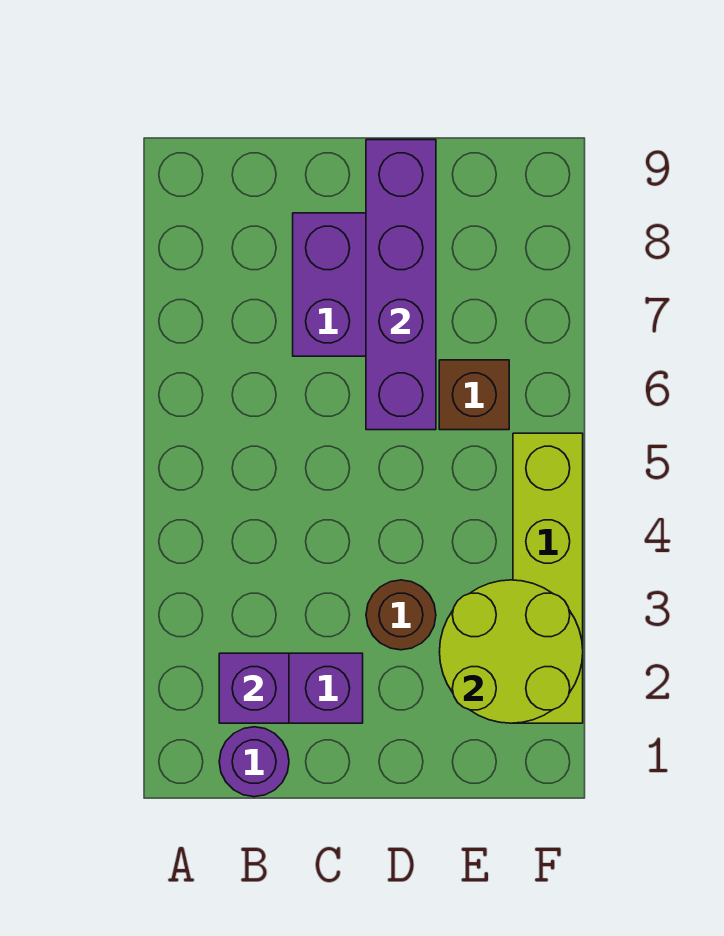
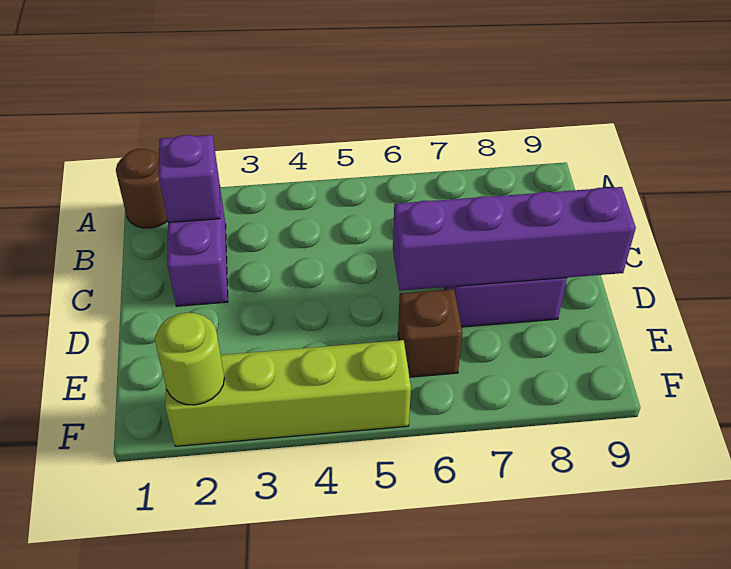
purple 1x1 round brick [219,727,289,797] -> none
brown 1x1 round brick [366,580,436,650] -> brown 1x1 round brick moved to [116,149,167,228]
lime 2x2 round brick [439,580,583,723] -> lime 1x1 round brick [155,313,224,405]

